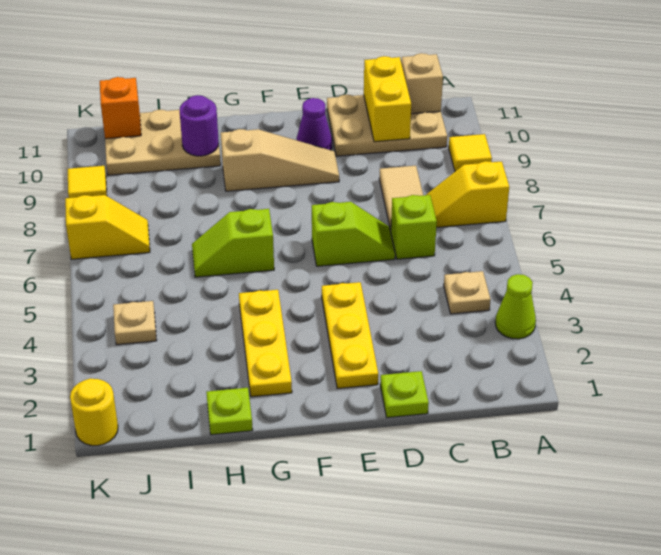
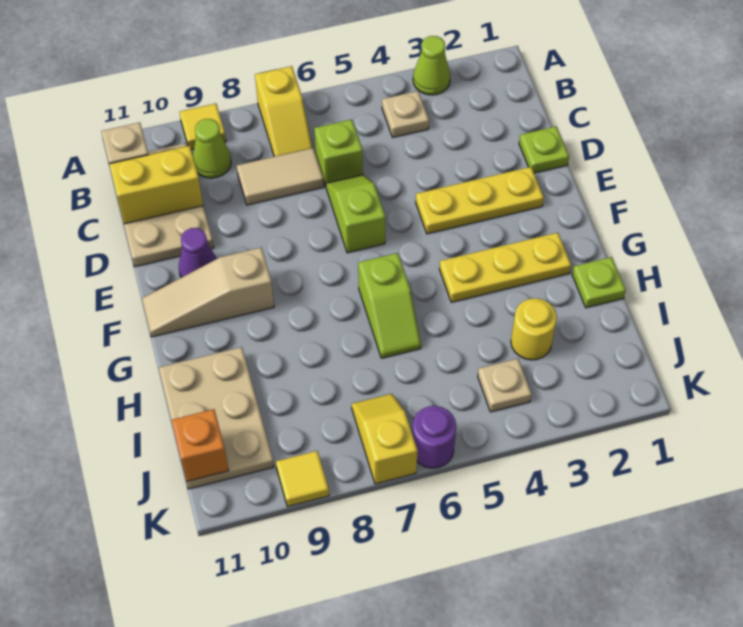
none -> lime 1x1 cone [193,119,231,178]
tan 1x3 slope [221,129,339,191] -> tan 1x3 slope turned to [142,248,274,337]
purple 1x1 round brick [180,95,219,156] -> purple 1x1 round brick moved to [412,406,456,468]
yellow 1x1 round brick [70,378,118,446] -> yellow 1x1 round brick moved to [511,298,557,360]

